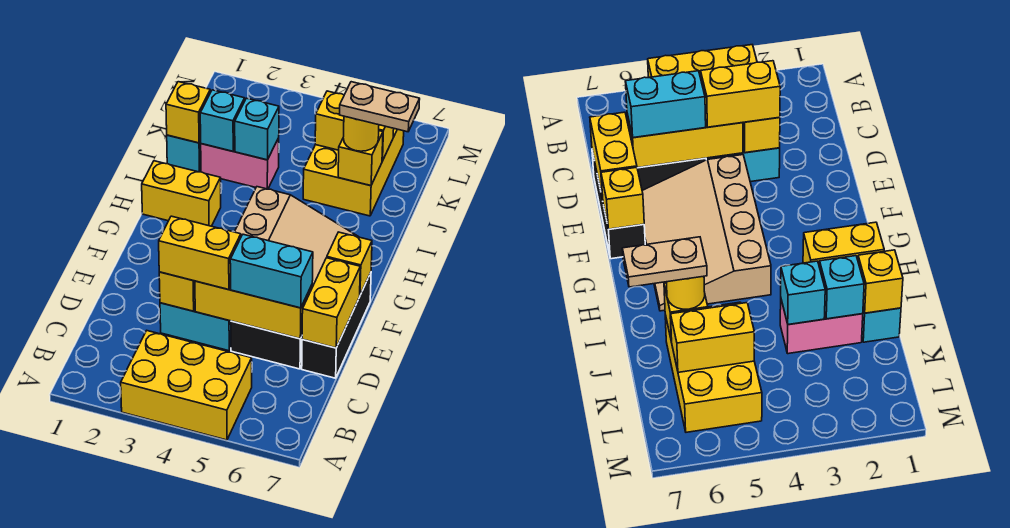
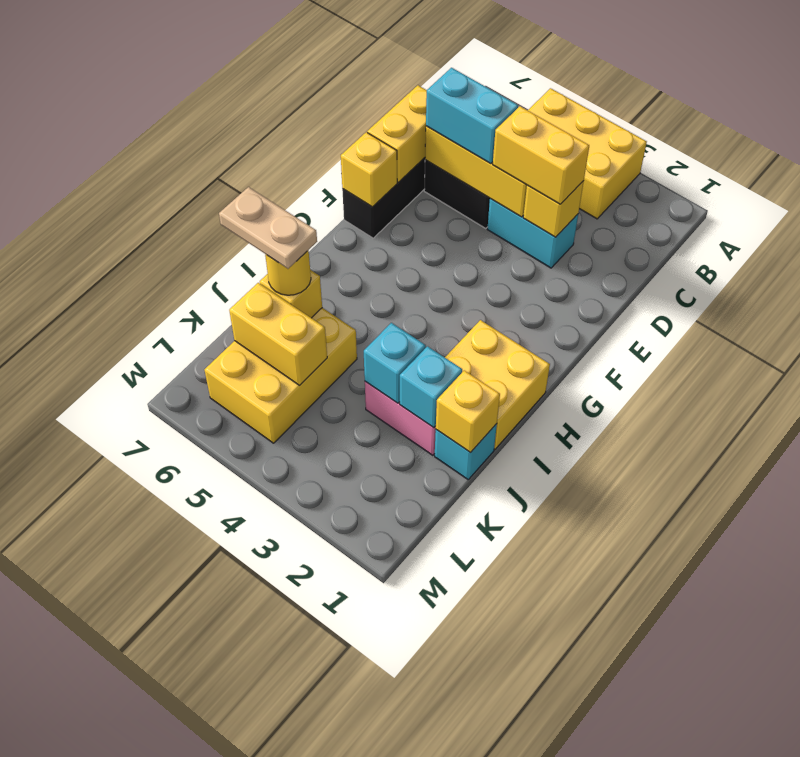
tan 3x4 slope [235,187,358,287] -> none
yellow 1x2 brick [142,161,221,226] -> yellow 2x2 brick [445,320,550,449]

